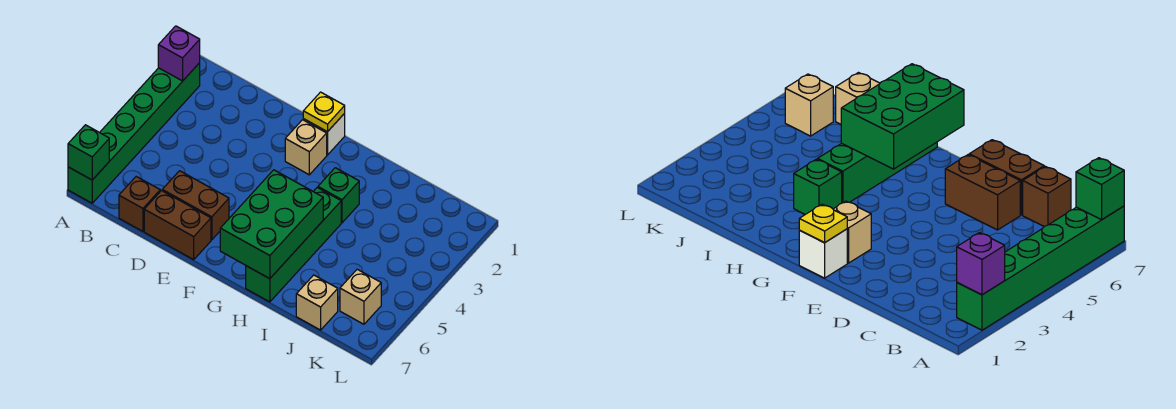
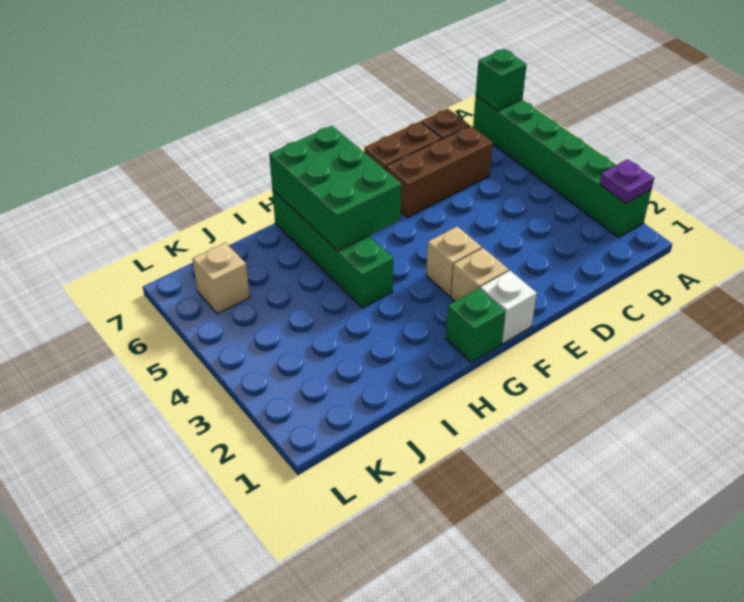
purple 1x1 brick [158,26,200,81] -> purple 1x1 plate [600,159,654,203]
brown 1x2 brick [162,171,229,240] -> brown 1x3 brick [386,126,493,218]
yellow 1x1 plate [303,92,345,132] -> none
green 1x1 brick [318,168,359,223] -> green 1x1 brick moved to [446,288,505,362]
tan 1x1 brick [296,275,338,330] -> tan 1x1 brick moved to [426,227,482,296]

